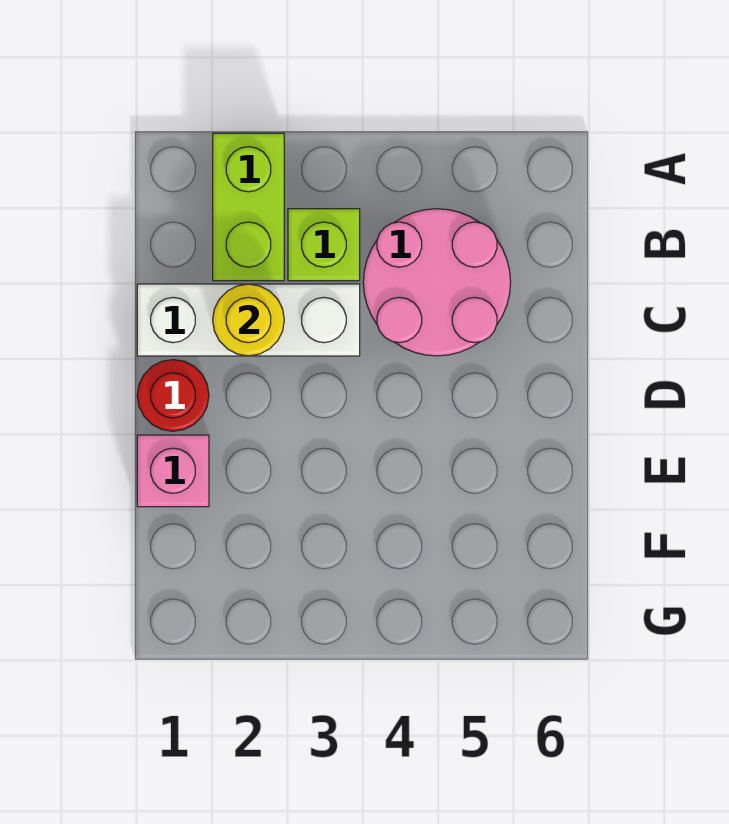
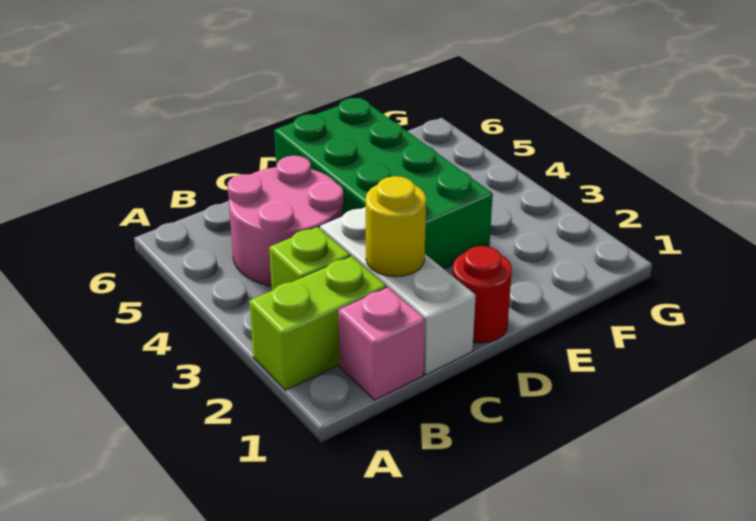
none -> green 2x4 brick [274,98,493,269]
pink 1x1 brick [137,435,209,507] -> pink 1x1 brick moved to [339,287,425,400]

